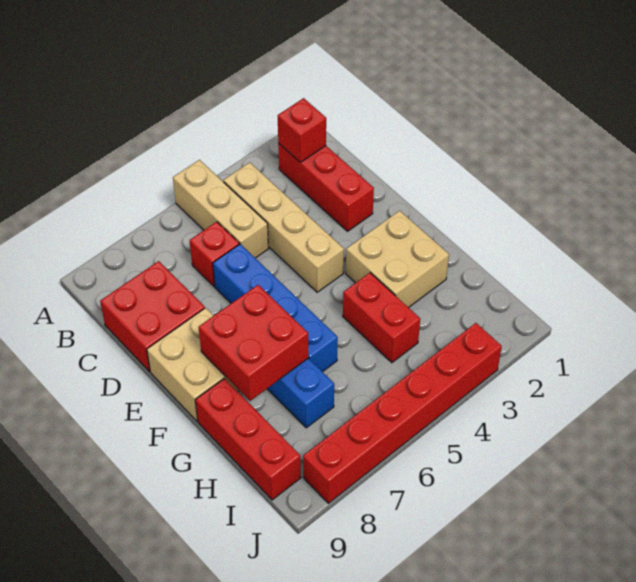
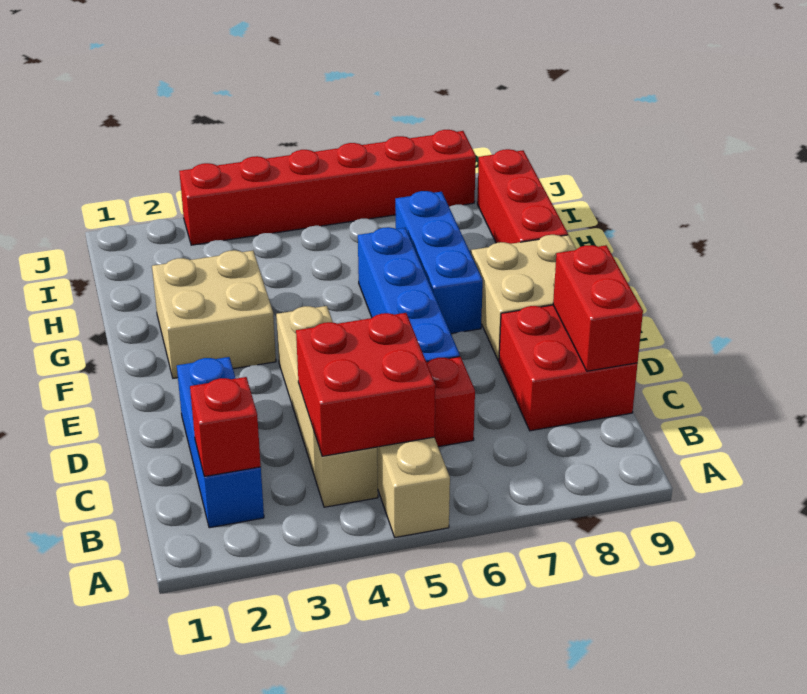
red 1x3 brick [278,143,374,231] -> blue 1x3 brick [177,357,264,528]
red 2x2 brick [199,285,308,401] -> red 2x2 brick moved to [296,313,435,456]
red 1x2 brick [343,273,420,363] -> red 1x2 brick moved to [553,245,643,371]

